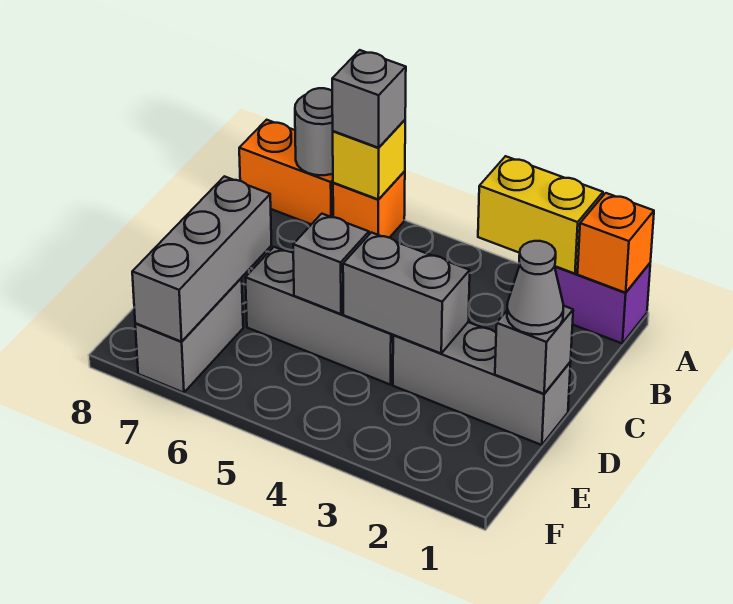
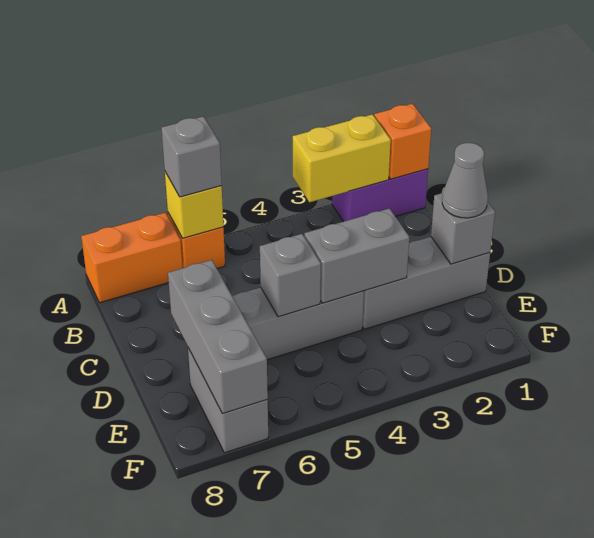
grey 1x1 round brick [295,88,333,175] -> none

